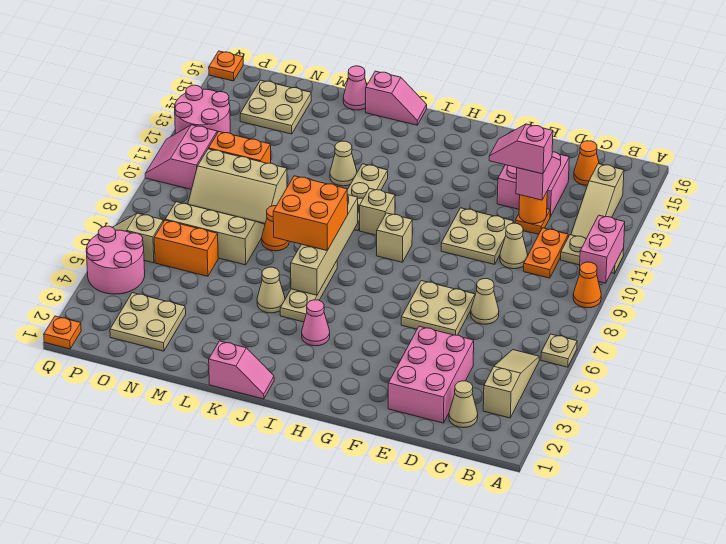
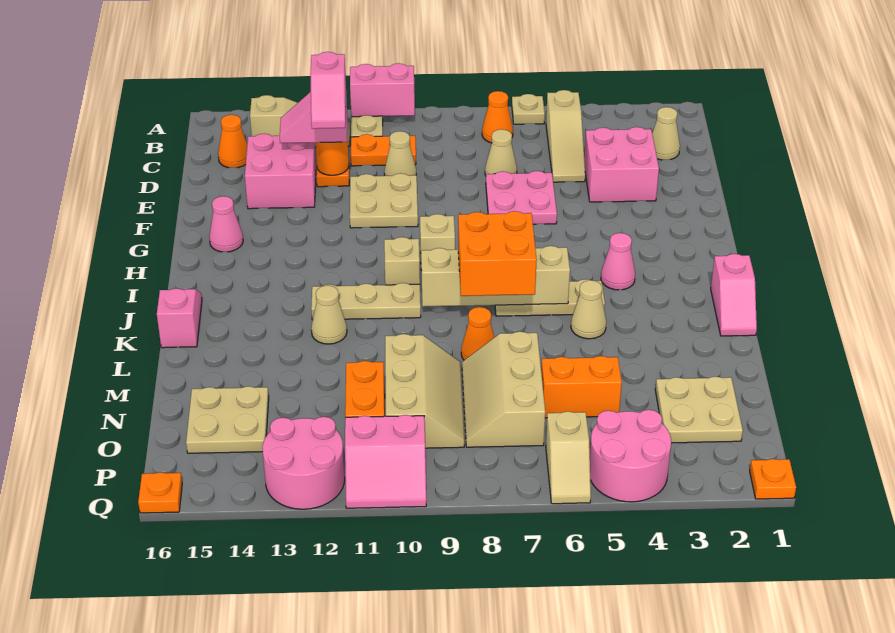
orange 1x1 cone [573,262,601,308] -> orange 1x1 cone moved to [482,91,513,143]
tan 1x3 slope [483,350,539,418] -> tan 1x3 slope turned to [546,90,585,182]
pink 2x3 brick [388,326,474,423] -> pink 2x2 brick [584,127,659,202]
tan 2x2 plate [401,281,475,335] -> pink 2x2 plate [486,171,557,224]
pink 1x2 slope [209,341,274,399] -> pink 1x2 slope turned to [711,254,757,336]
pink 1x1 cone [343,66,367,110] -> pink 1x1 cone moved to [209,196,243,252]
orange 1x2 brick [154,220,218,276] -> orange 1x2 brick turned to [541,356,622,418]

